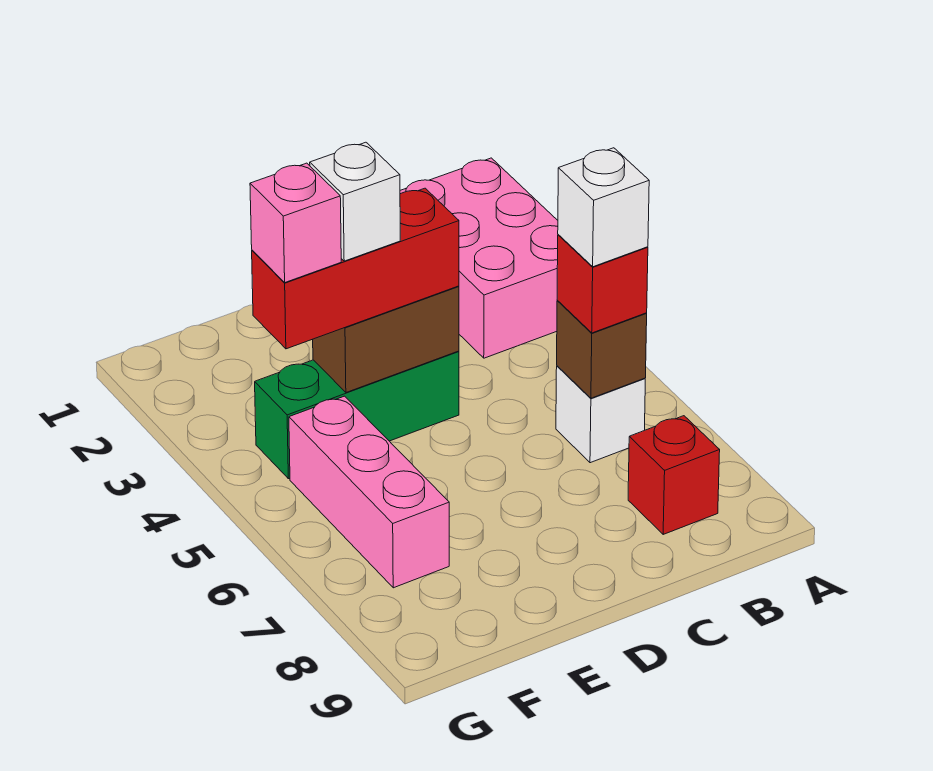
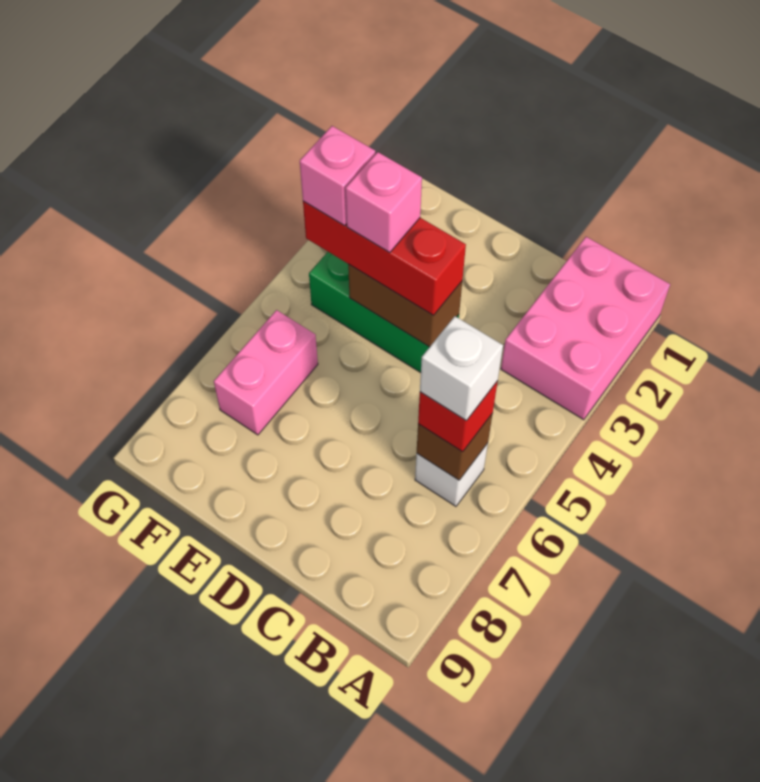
red 1x1 brick [628,416,720,534] -> none
white 1x1 brick [310,142,400,261] -> pink 1x1 brick [346,152,422,253]
pink 1x3 brick [289,396,449,588] -> pink 1x2 brick [214,310,318,435]

